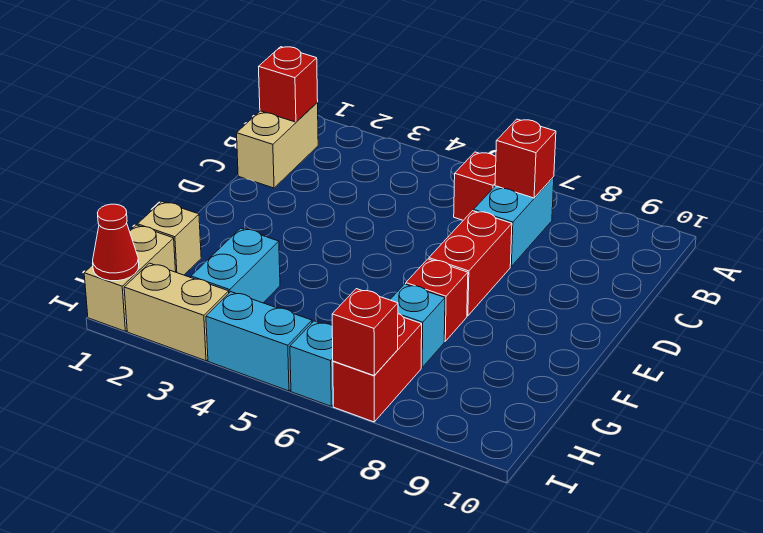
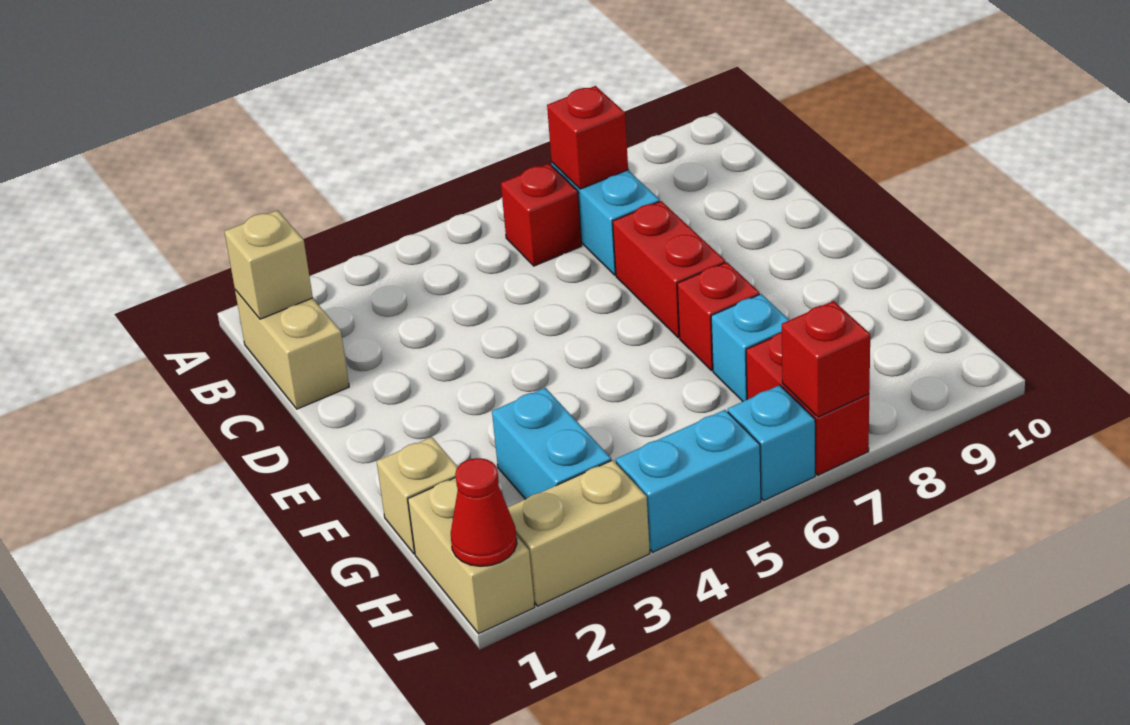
red 1x1 brick [259,47,318,122] -> tan 1x1 brick [224,210,313,319]

